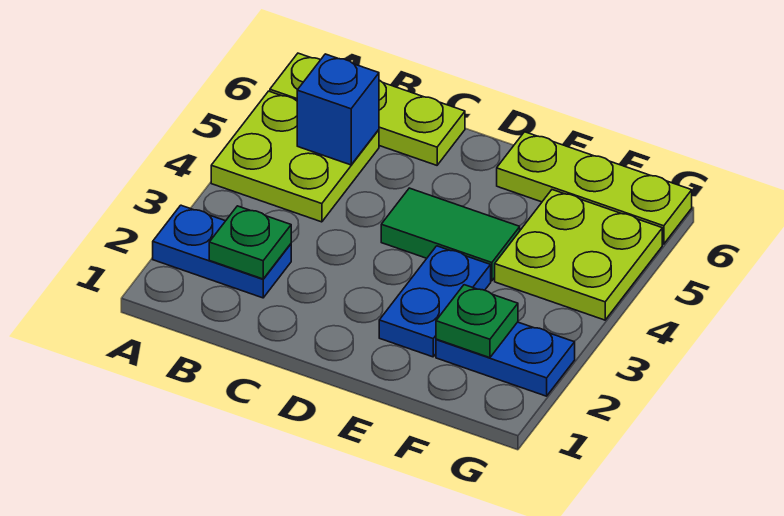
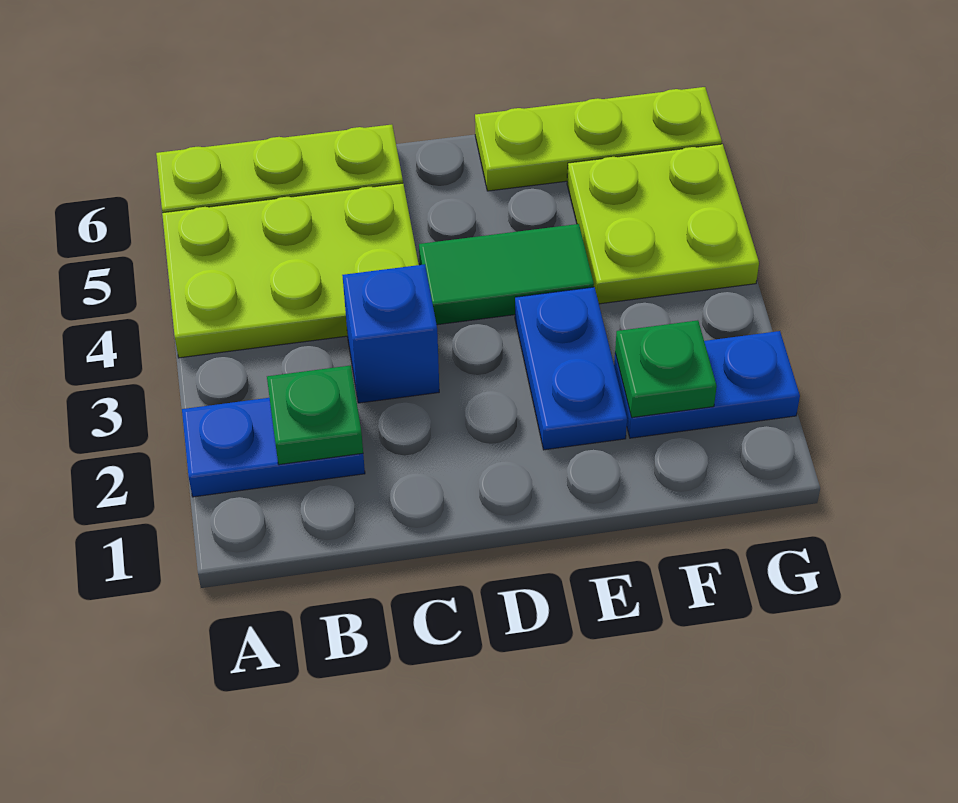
lime 2x2 plate [211,91,379,222] -> lime 2x3 plate [162,183,419,358]
blue 1x1 brick [297,54,379,165] -> blue 1x1 brick moved to [342,264,439,403]

